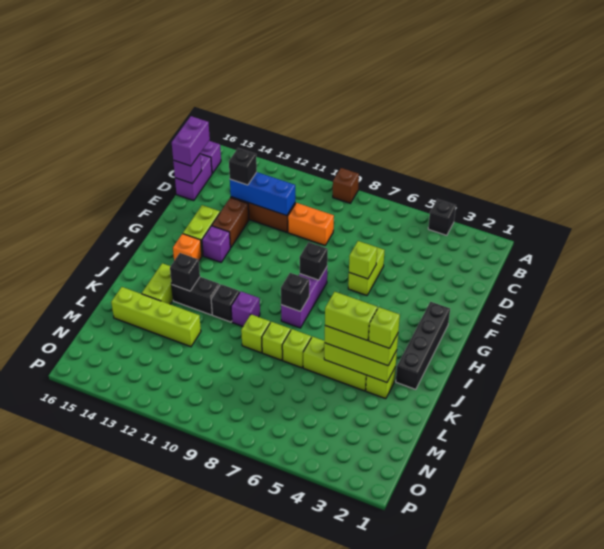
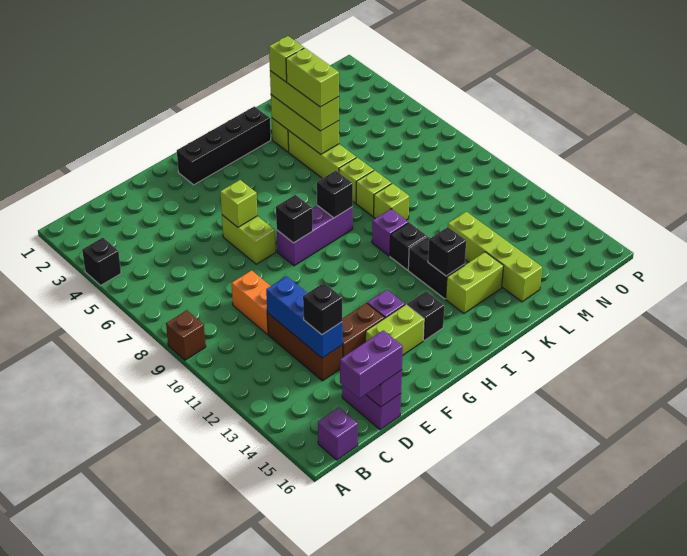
purple 1x2 brick [175,154,212,201] -> purple 1x2 brick turned to [342,385,401,430]
lime 1x2 brick [348,247,385,296] -> lime 1x2 brick turned to [222,215,276,264]
orange 1x1 brick [173,234,202,261] -> black 1x1 brick [407,291,444,340]

